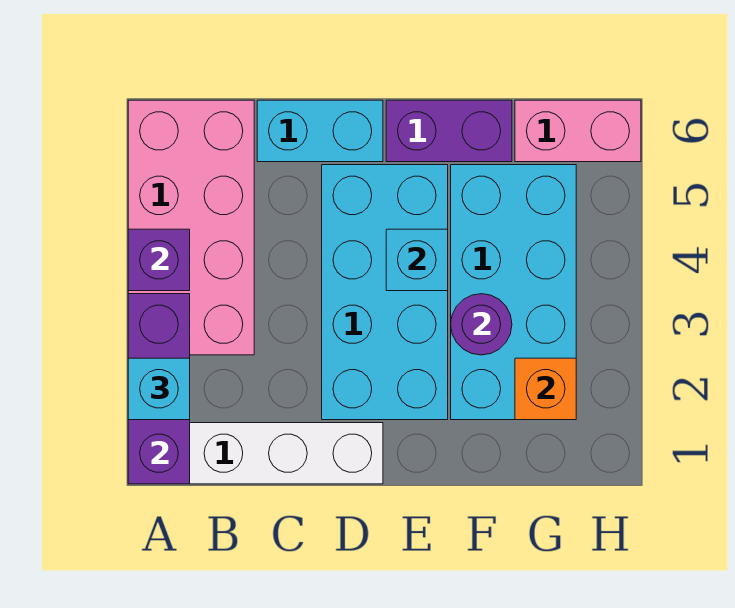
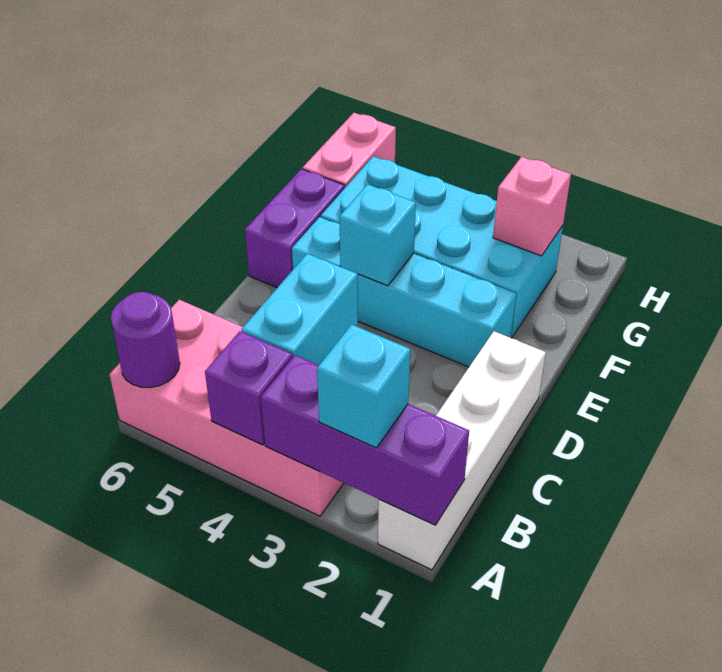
cyan 1x2 brick [257,100,383,162] -> cyan 1x2 brick moved to [242,254,358,365]
cyan 2x4 brick [322,165,448,420] -> cyan 1x4 brick [292,217,516,367]
purple 1x1 round brick [451,294,512,355] -> purple 1x1 round brick moved to [111,292,180,388]
orange 1x1 brick [515,358,576,420] -> pink 1x1 brick [493,157,571,256]

